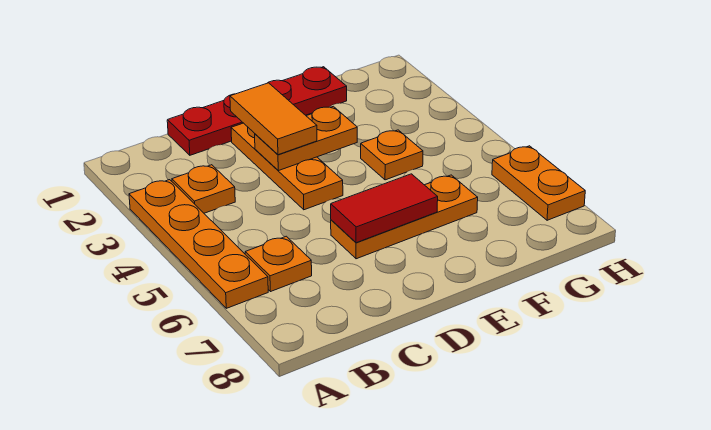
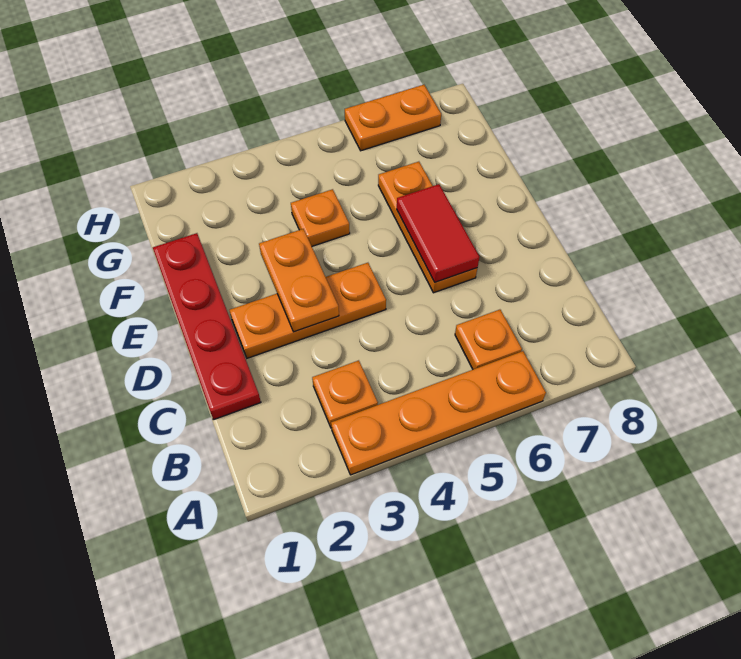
orange 1x2 tile [230,83,317,155] -> none

